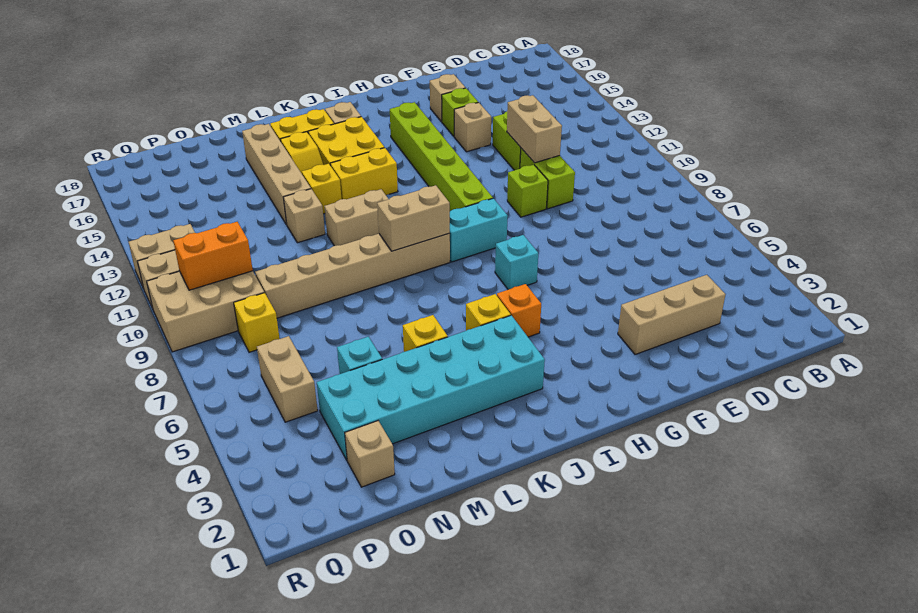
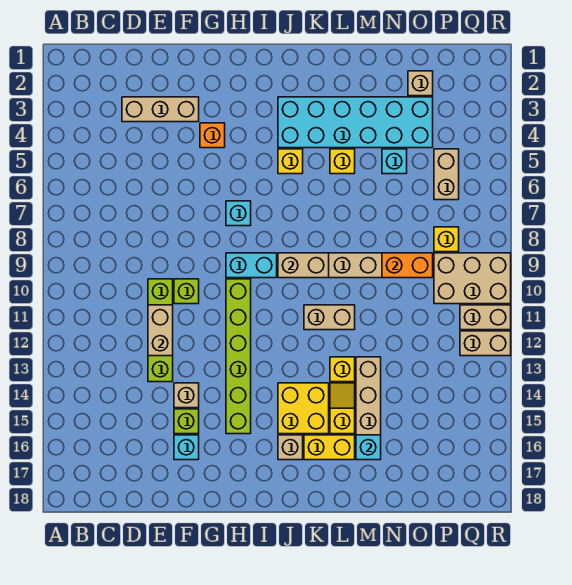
tan 1x1 brick [430,74,466,122] -> cyan 1x1 brick [174,435,199,460]
orange 1x1 brick [497,284,541,337] -> orange 1x1 brick moved to [200,123,225,148]
yellow 1x2 brick [330,148,398,199] -> none
tan 1x1 brick [283,189,325,243] -> none
none -> cyan 1x1 brick [356,435,381,460]
orange 1x2 brick [173,222,253,290] -> orange 1x2 brick moved to [382,253,433,278]

